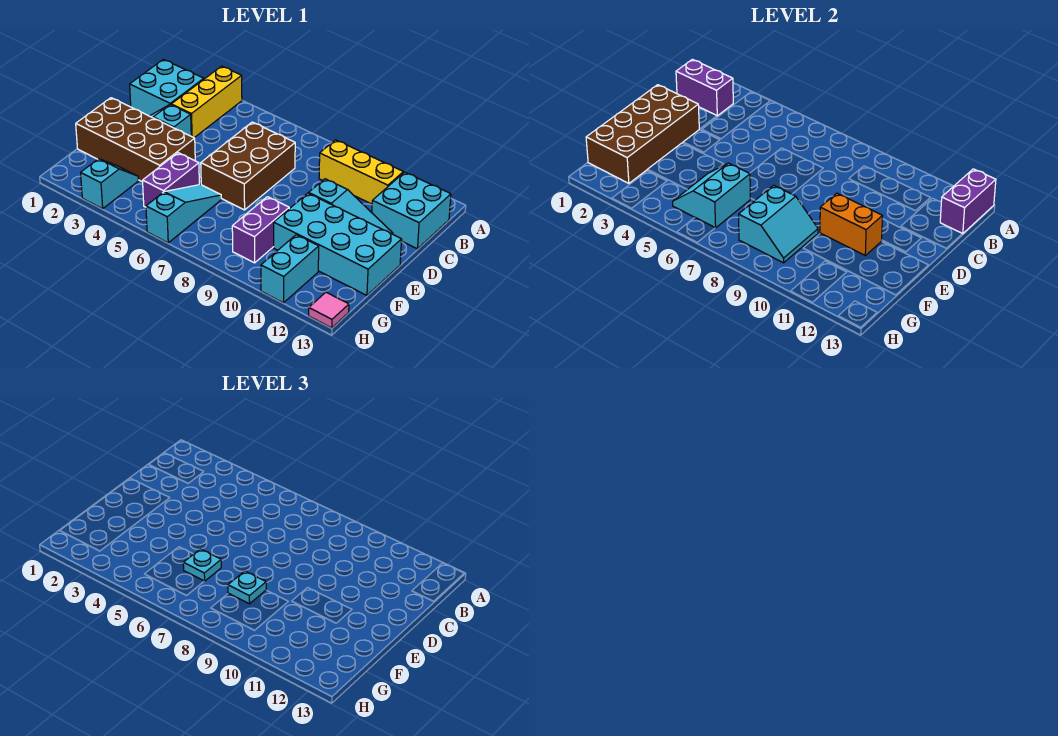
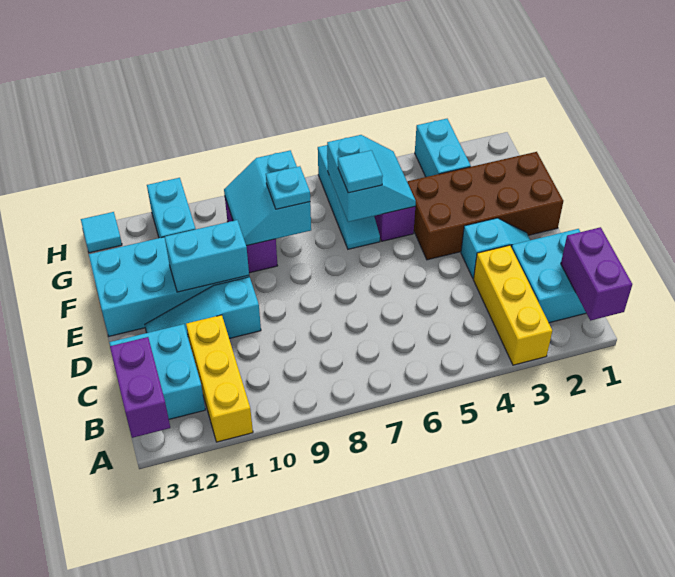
purple 1x2 brick [676,59,733,116] -> purple 1x2 brick turned to [561,227,632,321]
yellow 1x3 brick [319,140,403,204] -> yellow 1x3 brick turned to [186,315,253,442]
brown 2x3 brick [201,122,295,210] -> none
brown 2x4 brick [586,85,699,183] -> none
orange 1x2 brick [820,193,882,255] -> cyan 1x2 brick [165,220,249,292]
cyan 1x1 plate [183,549,221,581] -> cyan 1x1 tile [338,150,383,193]
cyan 1x2 slope [81,159,138,209] -> cyan 1x2 brick [415,119,471,177]
pink 1x1 tile [309,292,349,328] -> cyan 1x1 tile [81,212,122,253]

